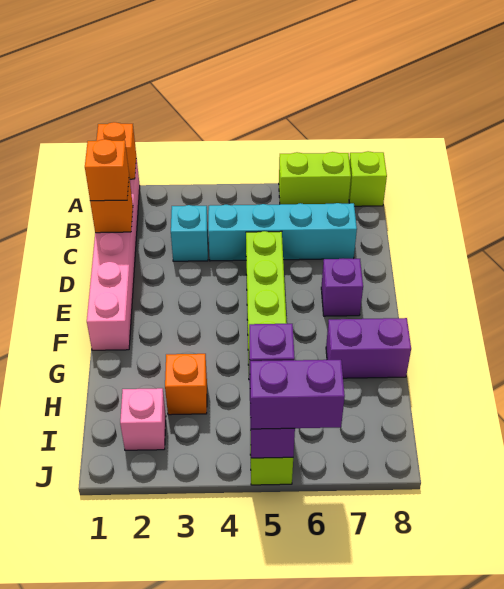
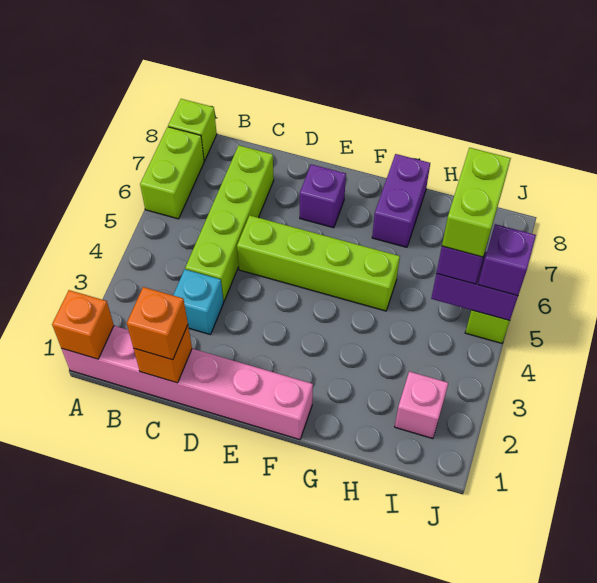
cyan 1x4 brick [208,203,357,261] -> lime 1x4 brick [185,145,274,301]
orange 1x1 brick [165,354,207,415] -> none
none -> lime 1x2 brick [442,148,511,257]
purple 1x2 brick [250,360,345,429] -> purple 1x1 brick [478,224,536,296]

